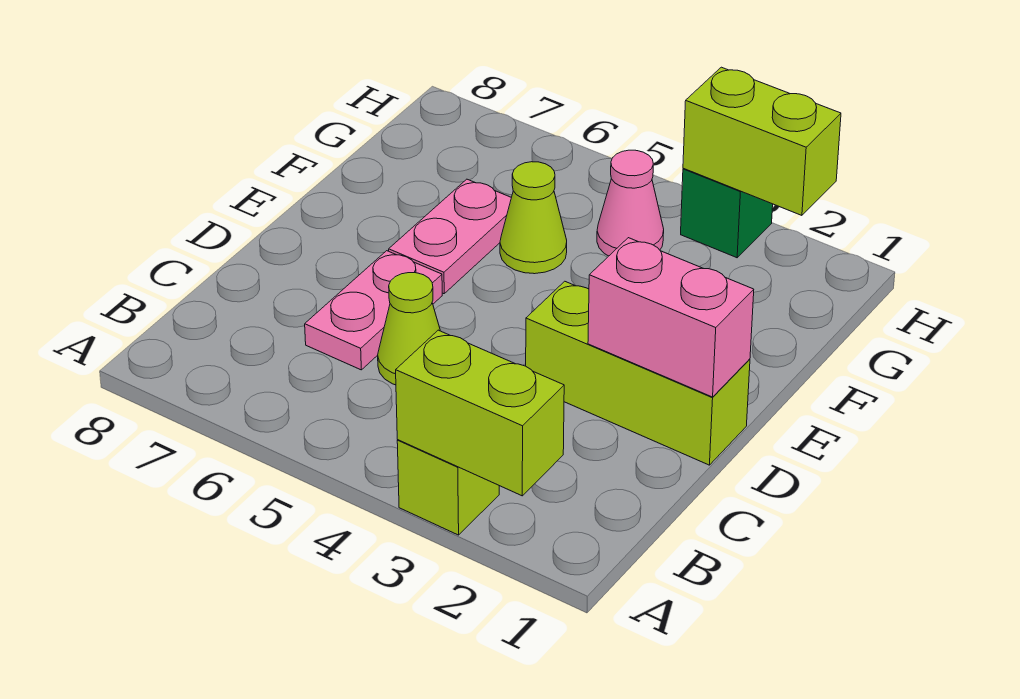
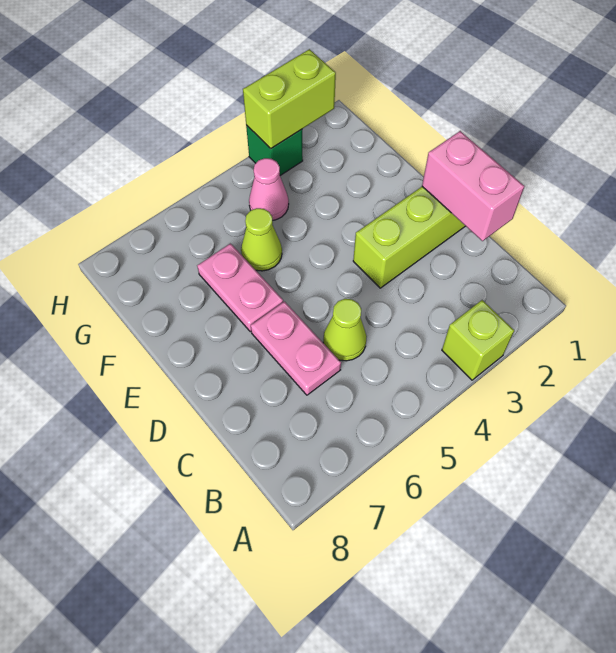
lime 1x2 brick [396,330,564,496] -> none
pink 1x2 brick [588,238,754,397] -> pink 1x2 brick turned to [422,131,524,241]

